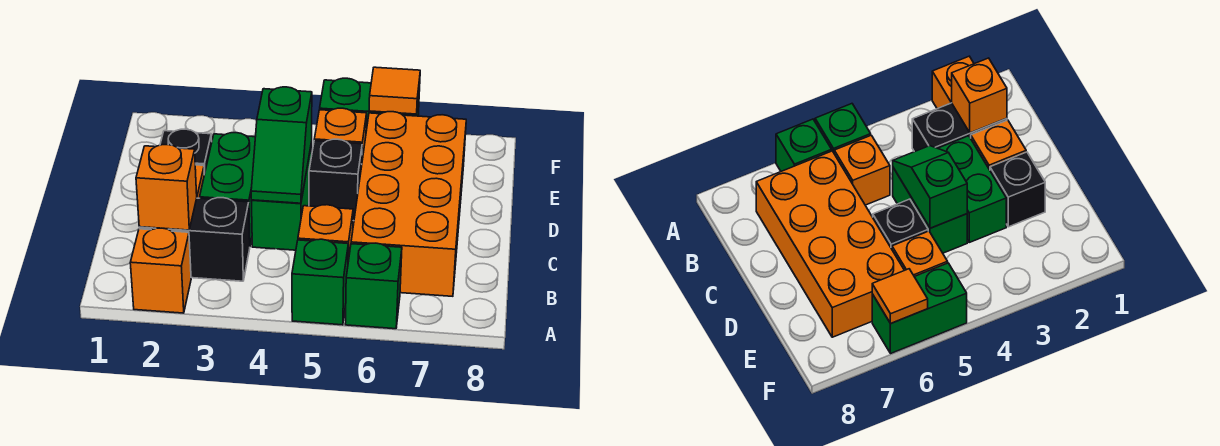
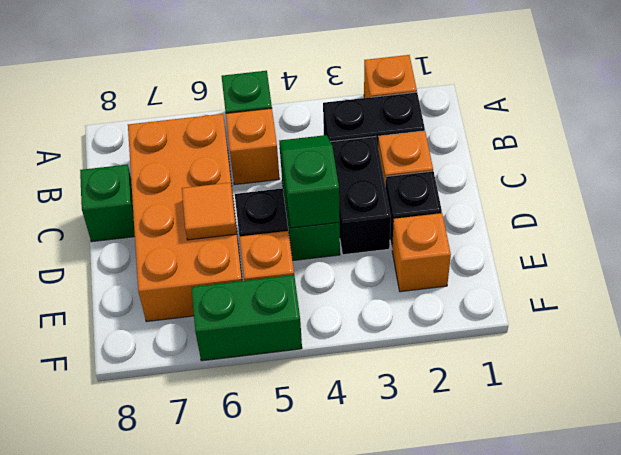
green 1x1 brick [345,243,402,329] -> green 1x1 brick moved to [80,164,135,242]
orange 1x1 brick [136,145,197,230] -> orange 1x1 brick moved to [392,213,451,292]
green 1x2 brick [200,133,255,245] -> black 1x2 brick [331,136,391,255]
orange 1x1 tile [369,67,420,114] -> orange 1x1 tile moved to [182,183,236,240]

